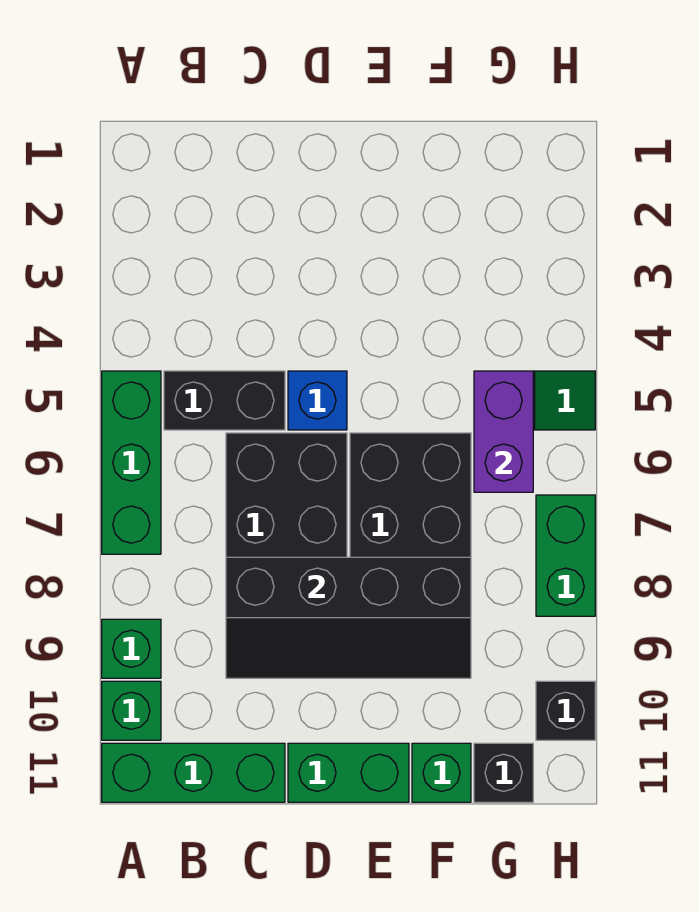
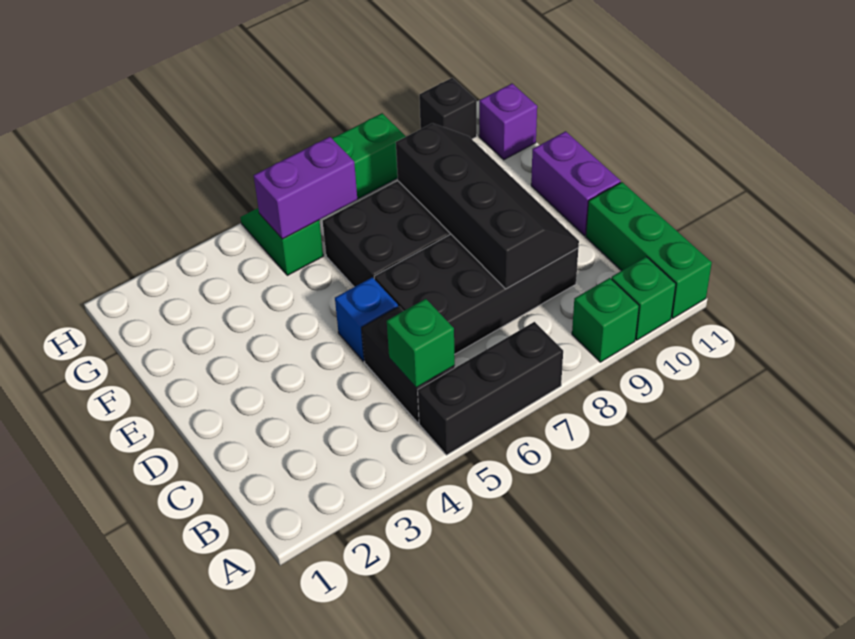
green 1x3 brick [102,371,161,554] -> black 1x3 brick [418,322,563,455]
green 1x2 brick [288,743,409,802] -> purple 1x2 brick [531,131,621,236]
green 1x1 brick [412,743,471,802] -> green 1x1 brick moved to [387,299,455,388]
black 1x1 brick [474,743,533,802] -> purple 1x1 brick [479,84,537,160]

